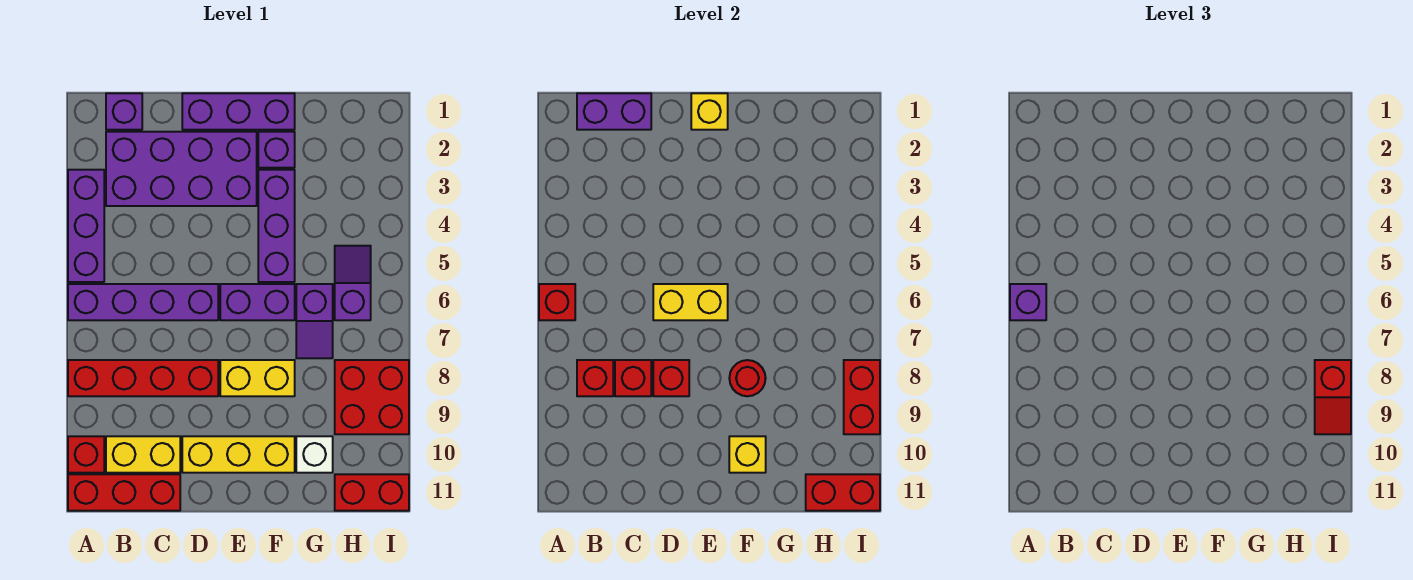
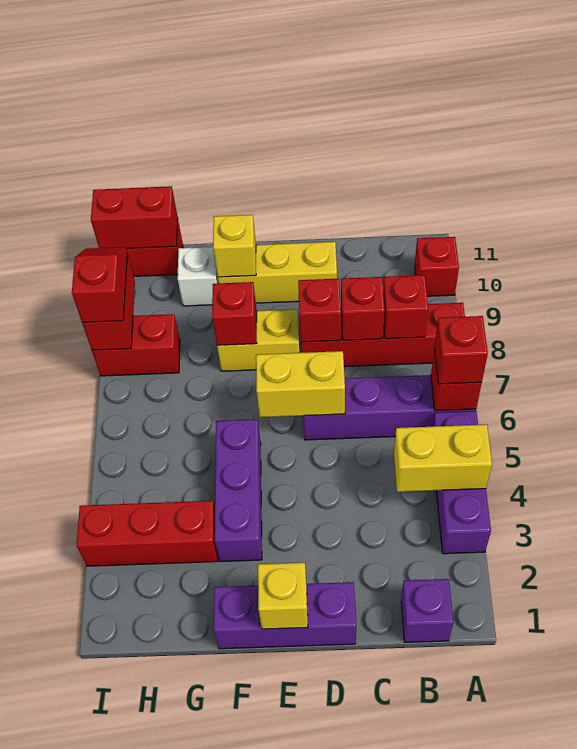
purple 1x1 brick [1010,284,1046,320] -> red 1x1 brick [435,316,488,384]
red 1x3 brick [68,474,180,511] -> red 1x3 brick moved to [77,501,218,566]
purple 1x2 brick [577,93,651,130] -> none
purple 2x4 brick [106,132,257,206] -> none
yellow 1x2 brick [106,436,180,473] -> yellow 1x2 brick moved to [394,425,492,492]
purple 1x2 brick [220,284,295,320] -> none
purple 1x1 brick [258,132,295,168] -> none
red 1x1 round brick [729,360,766,396] -> red 1x1 brick [212,282,257,345]
purple 1x2 slope [296,284,333,358] -> none
purple 1x2 slope [335,246,371,320] -> none
red 2x2 brick [335,360,409,434] -> red 1x2 brick [92,314,180,376]

